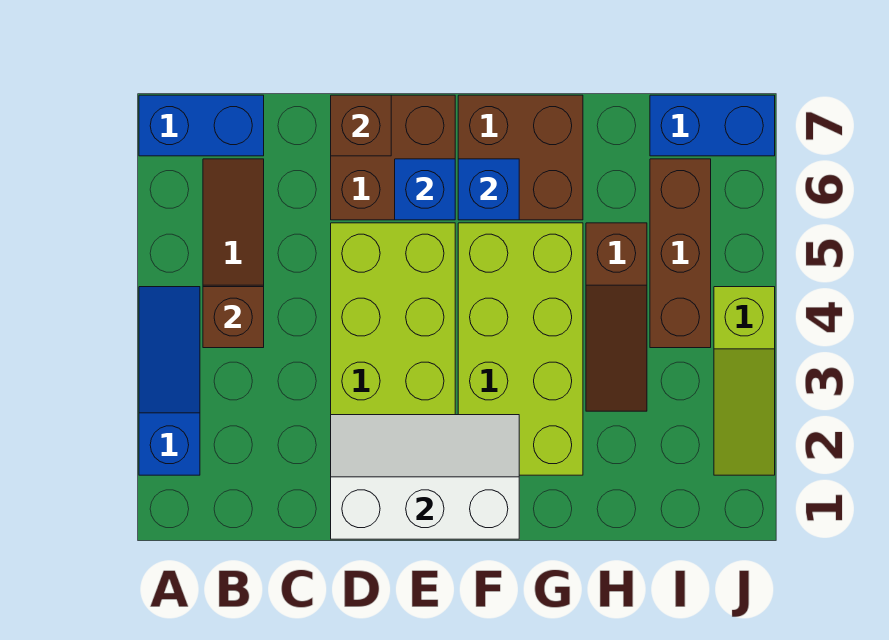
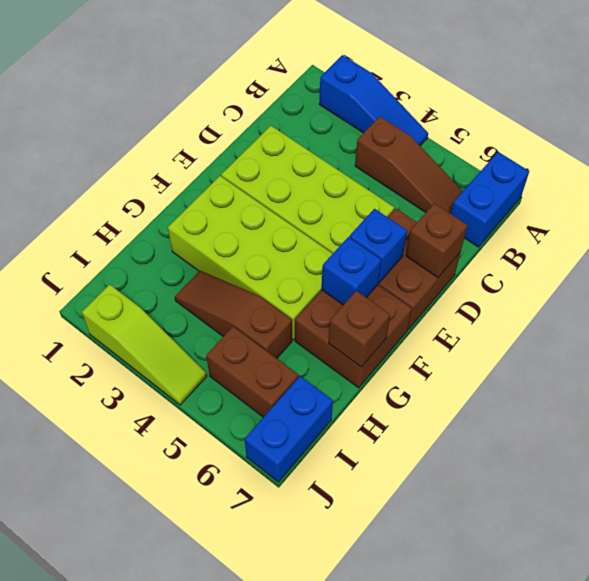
brown 1x1 brick [203,287,264,348] -> brown 1x1 brick moved to [329,291,390,367]
white 2x3 slope [331,415,519,539] -> none
brown 1x3 brick [650,159,711,348] -> brown 1x2 brick [206,327,298,417]
lime 1x3 slope [714,287,775,475] -> lime 1x3 slope turned to [82,285,207,405]

